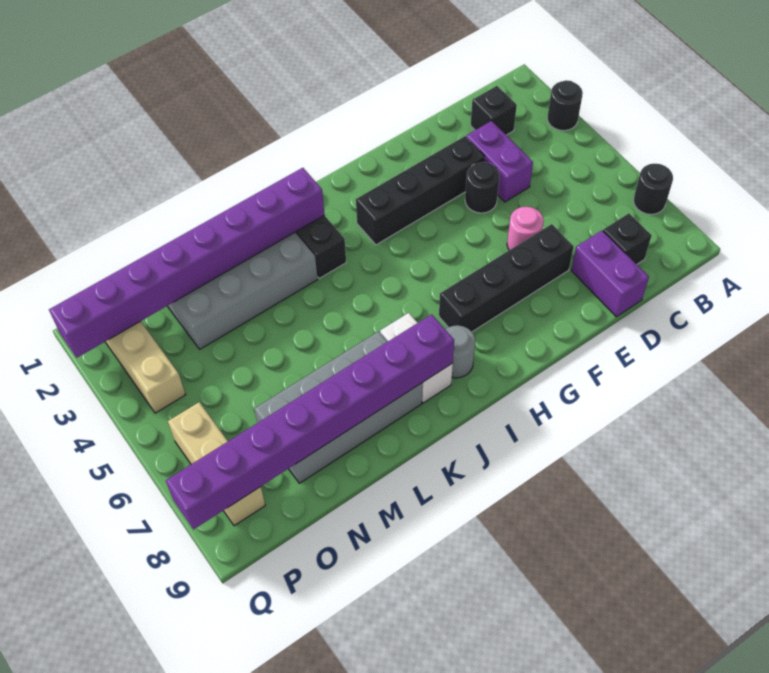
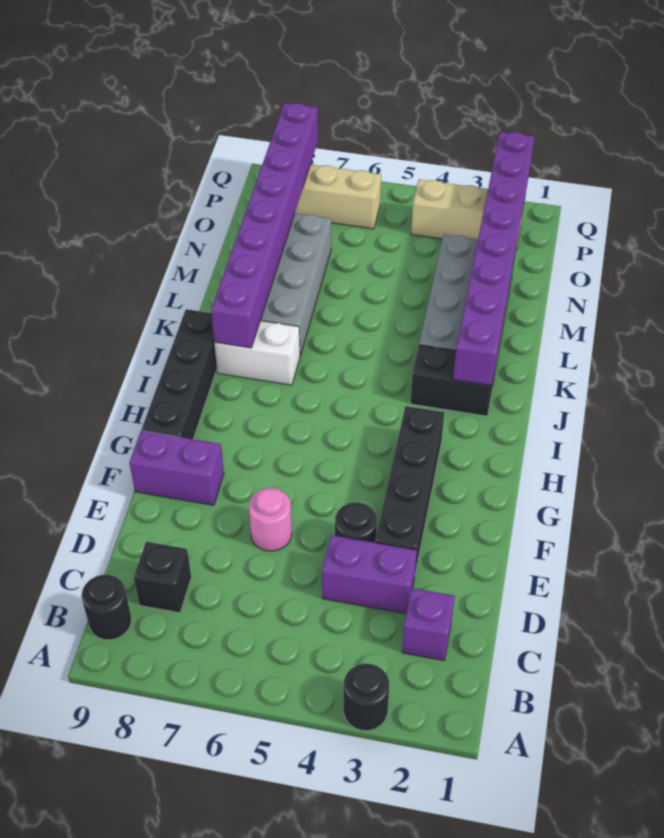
black 1x1 round brick [633,164,673,214] -> black 1x1 round brick moved to [82,575,132,640]
black 1x1 brick [471,86,517,135] -> purple 1x1 brick [402,588,455,660]
purple 1x2 brick [571,231,649,317] -> purple 1x2 brick moved to [129,431,224,505]
black 1x4 brick [439,224,574,332] -> black 1x4 brick moved to [142,309,217,439]
grey 1x1 round brick [445,325,475,378] -> none

